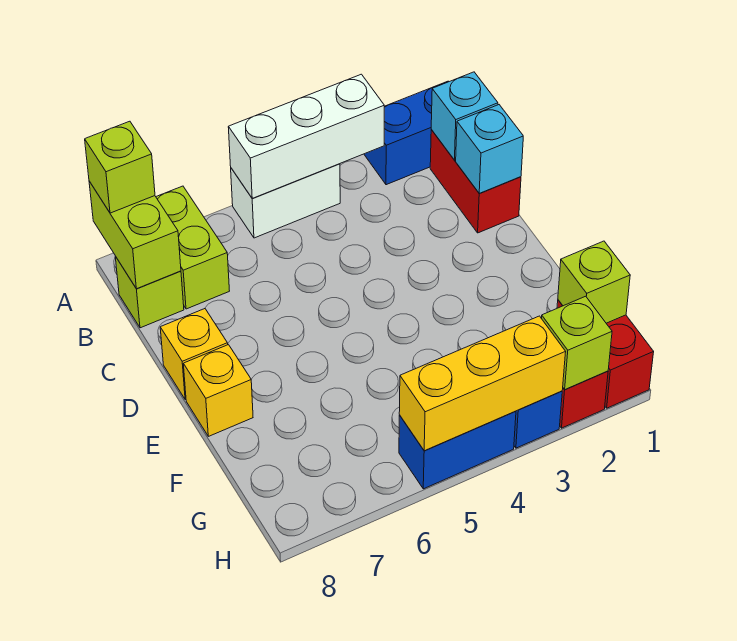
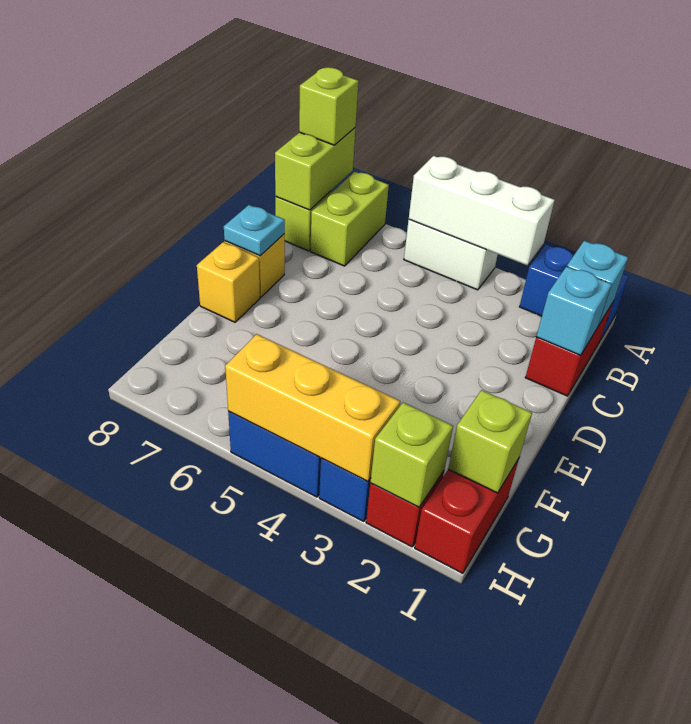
none -> cyan 1x1 plate [224,205,285,256]

